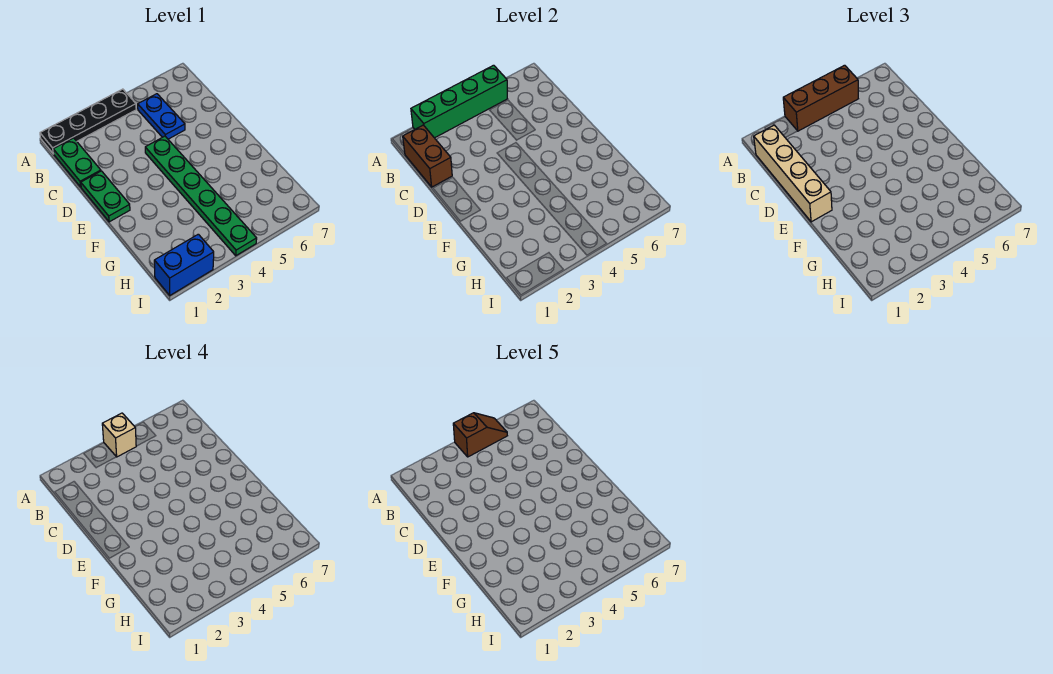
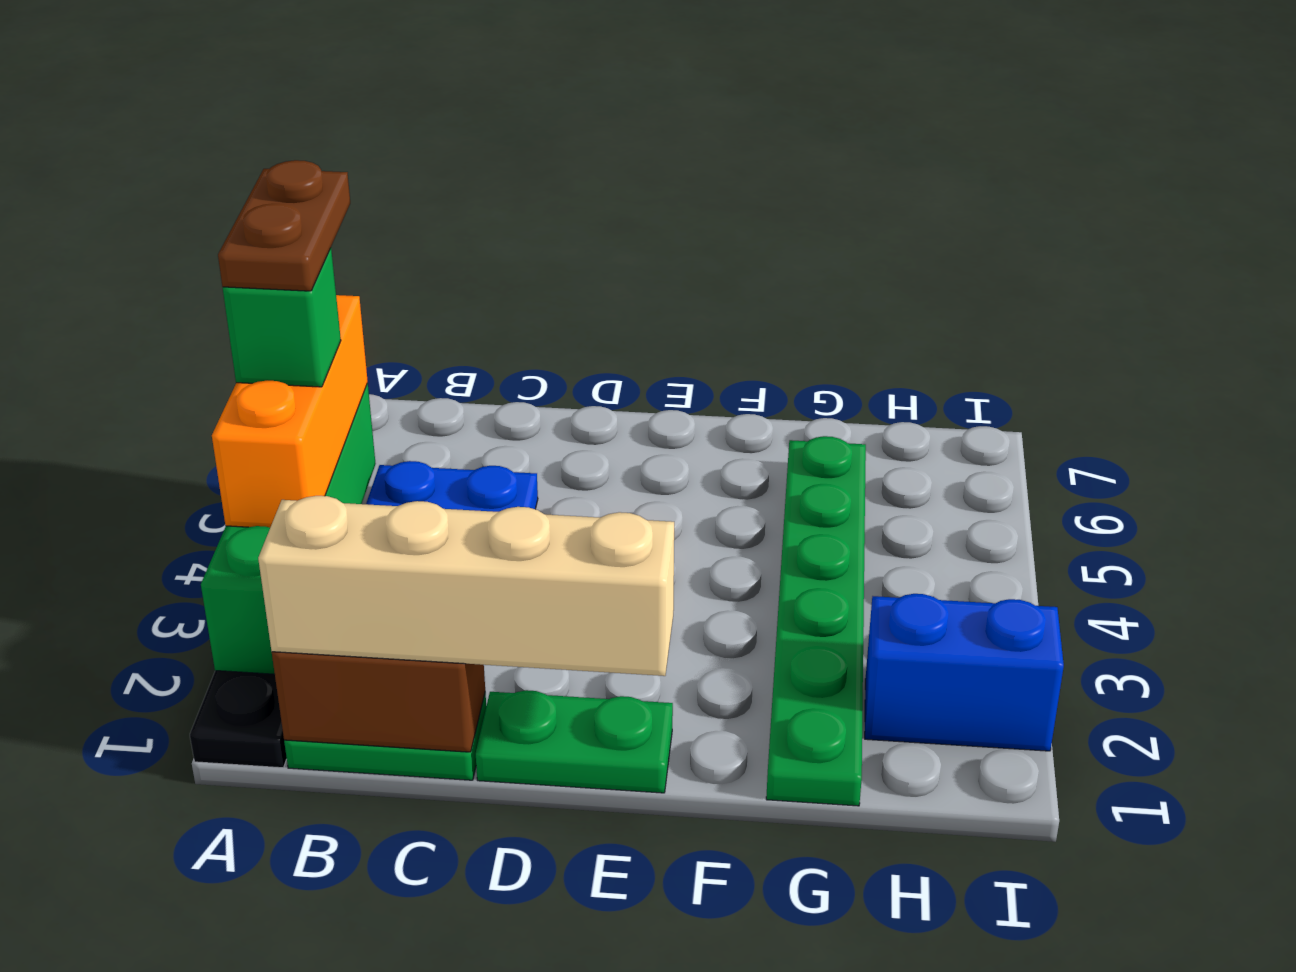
brown 1x3 brick [783,65,858,131] -> orange 1x3 brick [212,295,368,528]
tan 1x1 brick [102,413,136,457] -> green 1x1 brick [223,248,341,387]
brown 1x2 slope [453,413,507,457] -> brown 1x2 plate [218,160,350,291]
green 1x6 plate [145,136,257,256] -> green 1x6 plate turned to [766,436,866,806]
blue 1x2 brick [154,234,214,295] -> blue 1x2 brick turned to [865,594,1064,751]

